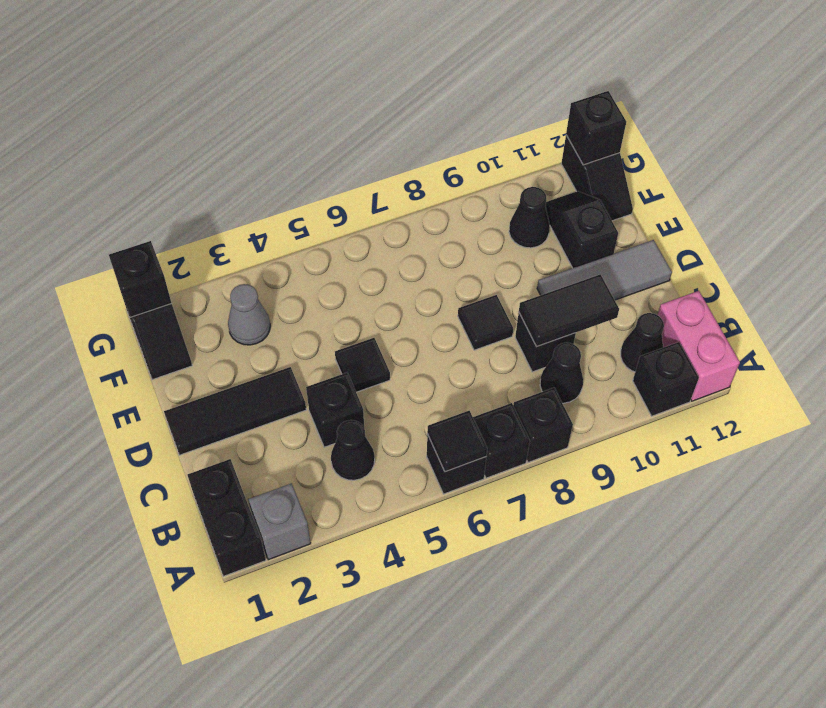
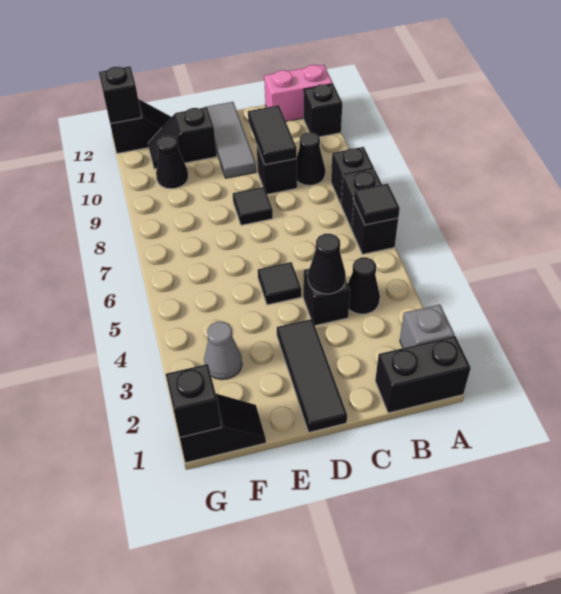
black 1x1 cone [621,313,664,372] -> black 1x1 cone moved to [308,234,346,294]

